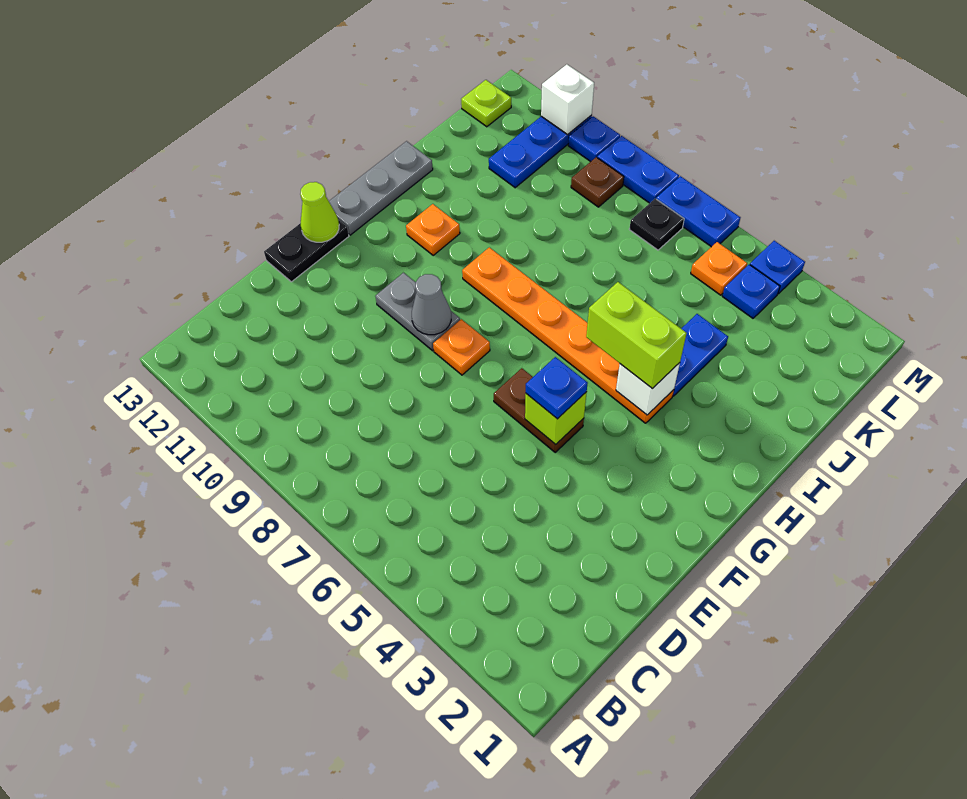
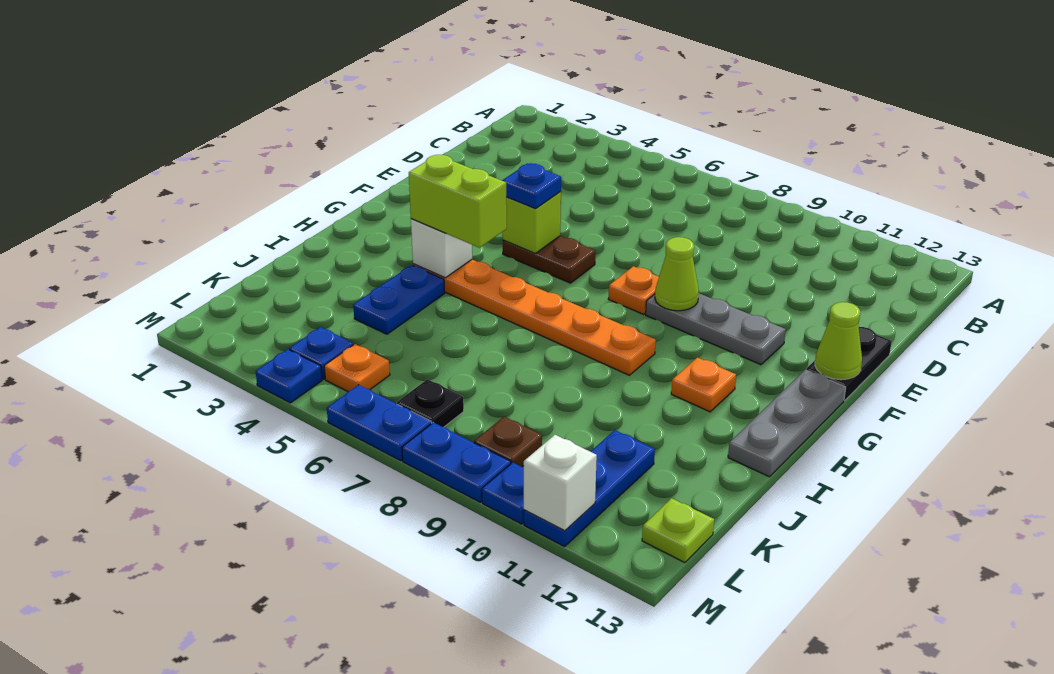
grey 1x2 plate [375,273,460,351] -> grey 1x3 plate [646,293,786,365]
grey 1x1 cone [412,274,451,335] -> lime 1x1 cone [655,237,699,311]

